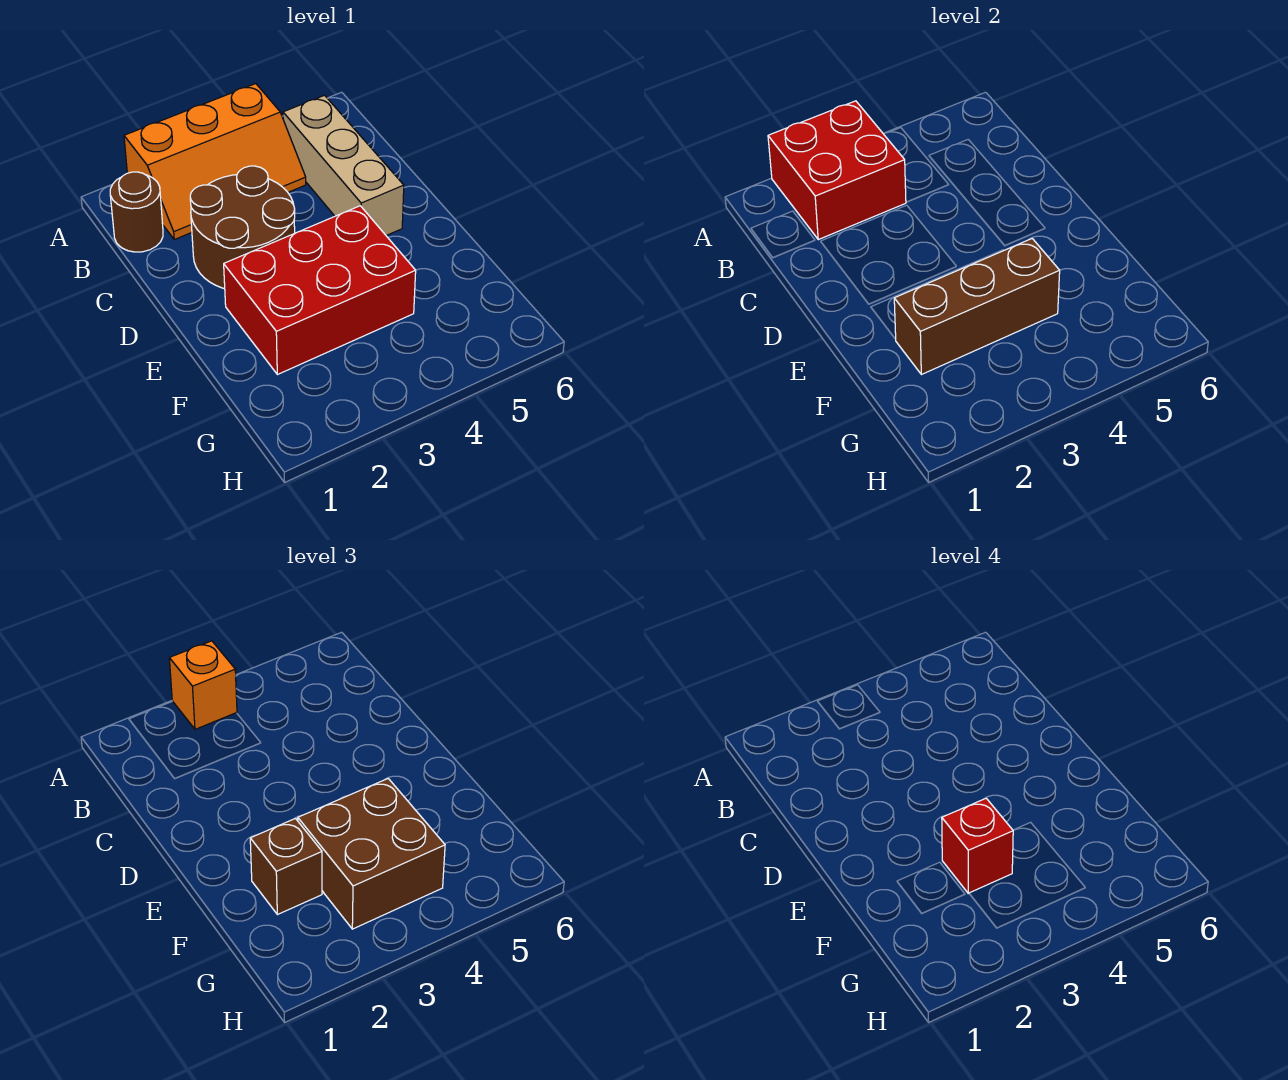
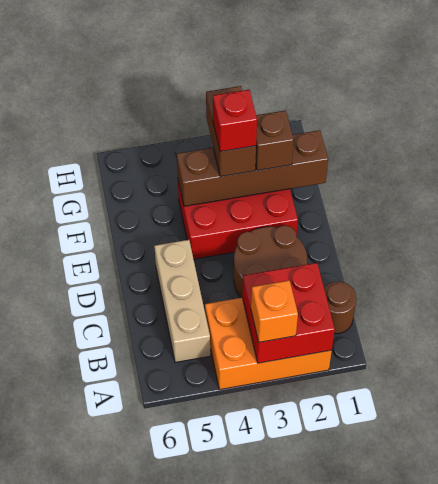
orange 2x3 slope [124,84,306,240] -> orange 2x3 brick [205,298,332,390]
brown 1x3 brick [894,239,1060,375] -> brown 1x4 brick [177,130,328,206]
brown 2x2 brick [298,779,445,929] -> brown 1x2 brick [206,86,256,177]

